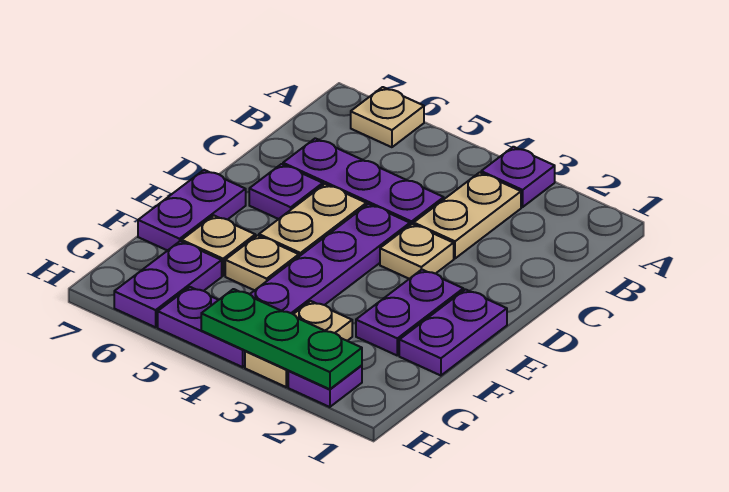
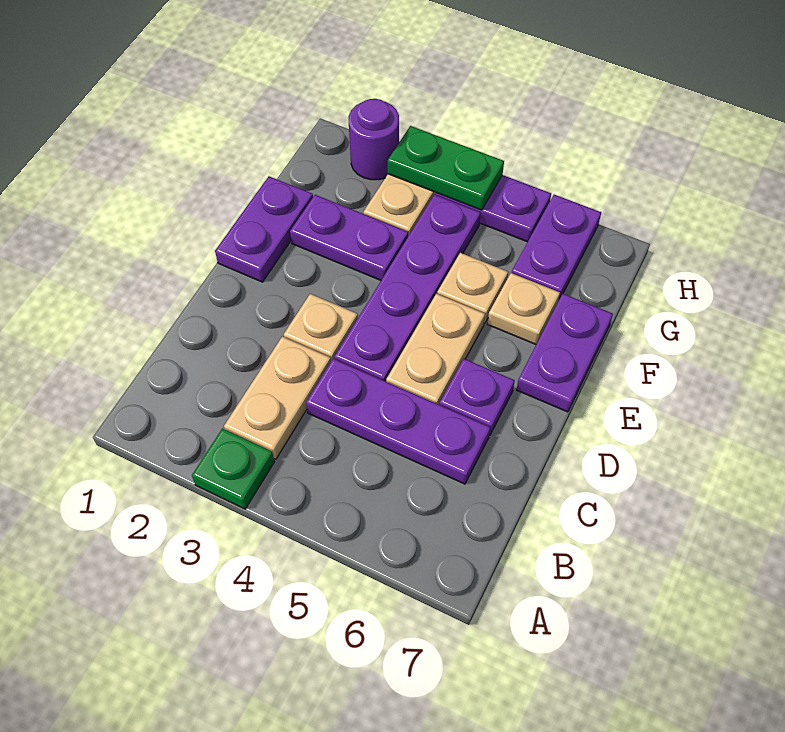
purple 1x1 plate [481,147,555,207] -> green 1x1 plate [192,428,274,509]
tan 1x1 plate [351,87,424,147] -> none
purple 1x2 plate [356,270,463,355] -> purple 1x2 plate turned to [290,195,408,280]
purple 1x1 plate [288,365,362,407] -> purple 1x1 round brick [349,99,399,180]
green 1x3 plate [201,289,362,389] -> green 1x2 plate [388,126,504,210]

